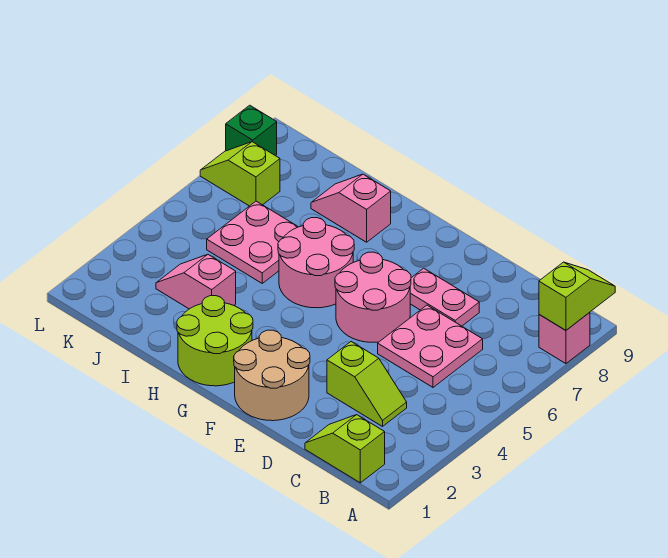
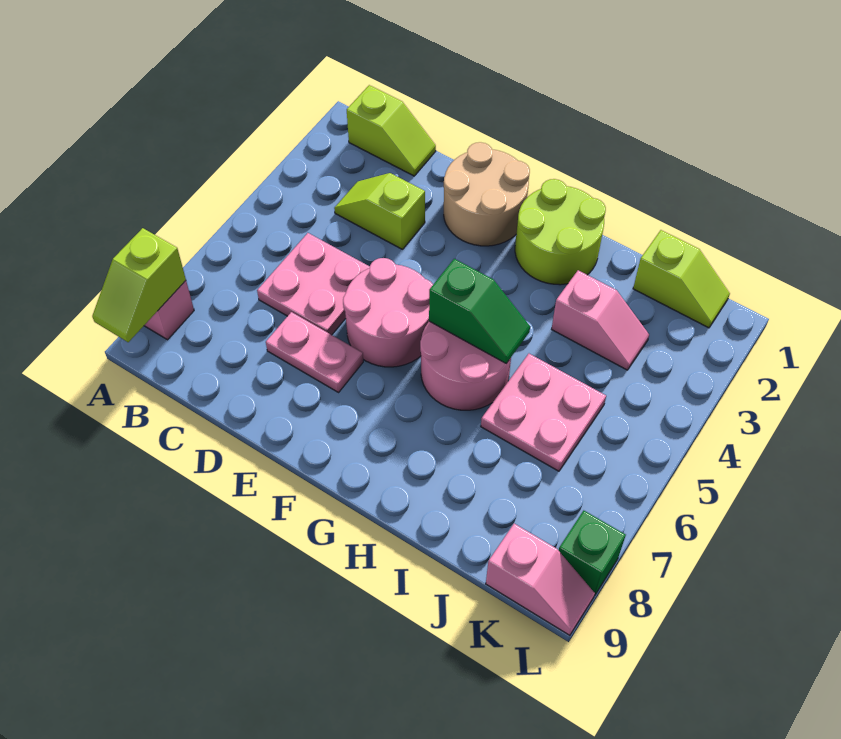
none -> green 1x2 slope [429,259,530,363]
pink 1x2 slope [311,174,391,242] -> pink 1x2 slope moved to [486,524,595,635]
lime 1x2 slope [200,142,280,206] -> lime 1x2 slope moved to [633,230,730,328]

